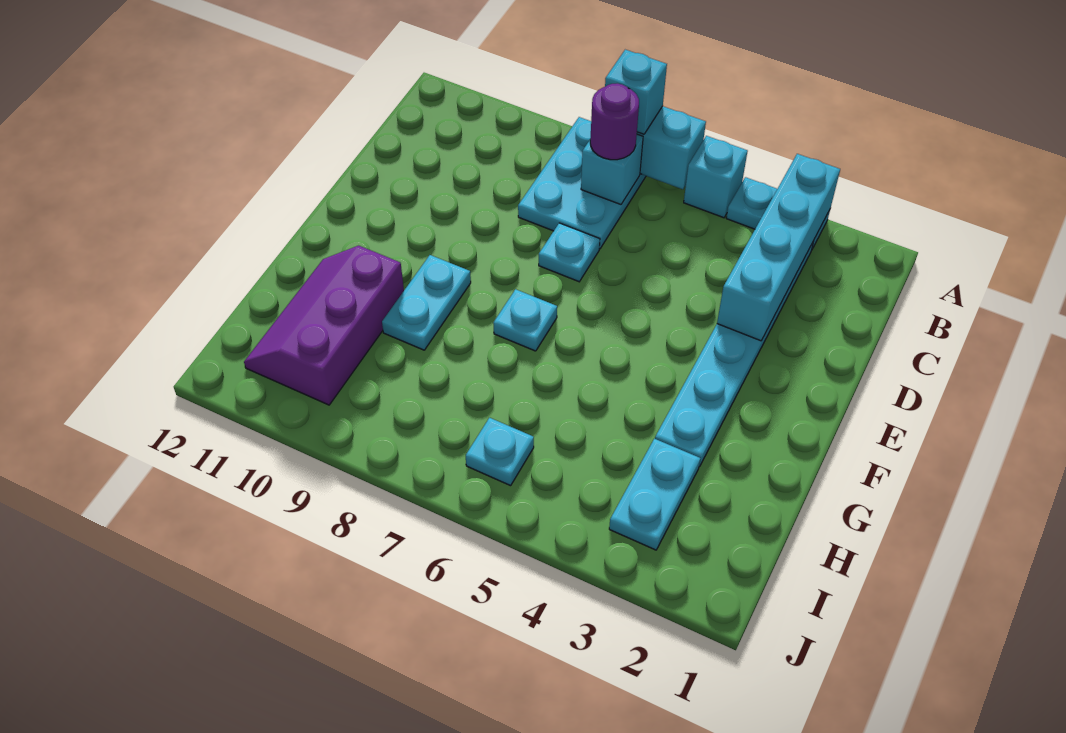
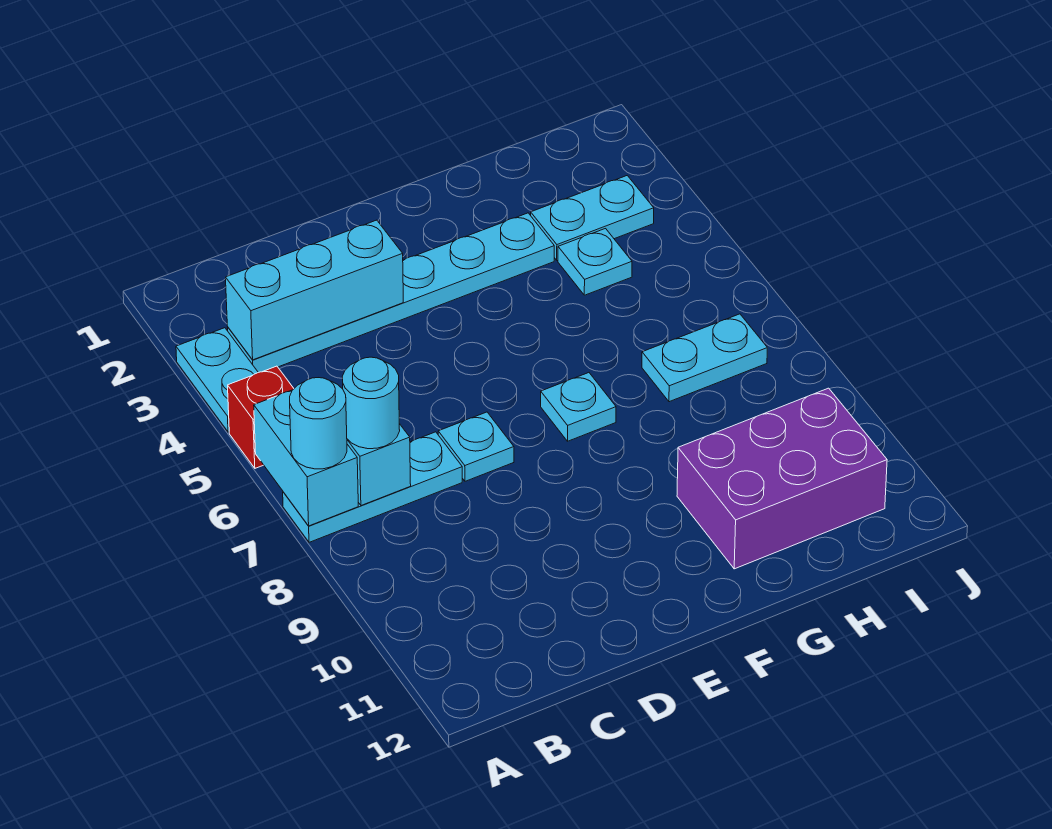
cyan 1x4 brick [717,154,840,341] -> cyan 1x3 brick [226,220,403,360]
cyan 1x1 brick [684,136,748,218] -> red 1x1 brick [228,366,294,468]
cyan 2x3 plate [518,117,646,249] -> cyan 1x3 plate [283,432,462,542]
cyan 1x1 brick [605,50,667,134] -> cyan 1x1 round brick [290,378,347,469]
purple 1x1 round brick [590,83,639,160] -> cyan 1x1 round brick [342,357,400,449]
cyan 1x2 plate [382,255,471,350] -> cyan 1x2 plate moved to [642,314,767,402]
purple 2x3 slope [244,246,404,405] -> purple 2x3 brick [677,388,887,569]
cyan 1x1 plate [466,418,534,486] -> cyan 1x1 plate moved to [558,229,632,295]

